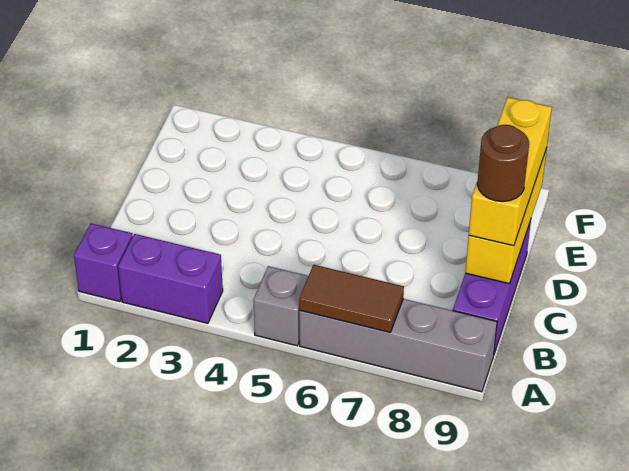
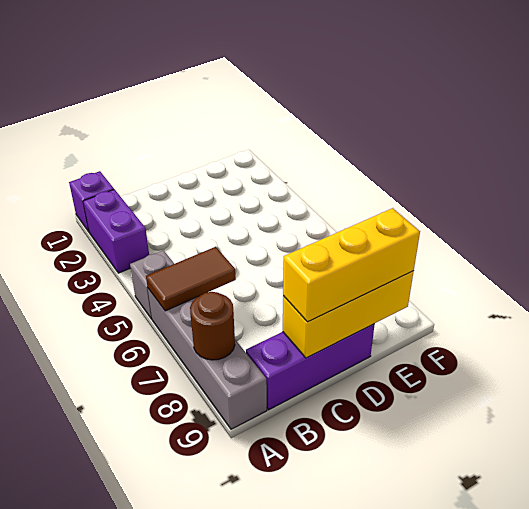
brown 1x2 tile [299,265,404,332] -> brown 1x2 tile turned to [146,247,236,311]
brown 1x1 round brick [477,125,529,202] -> brown 1x1 round brick moved to [190,292,235,360]

